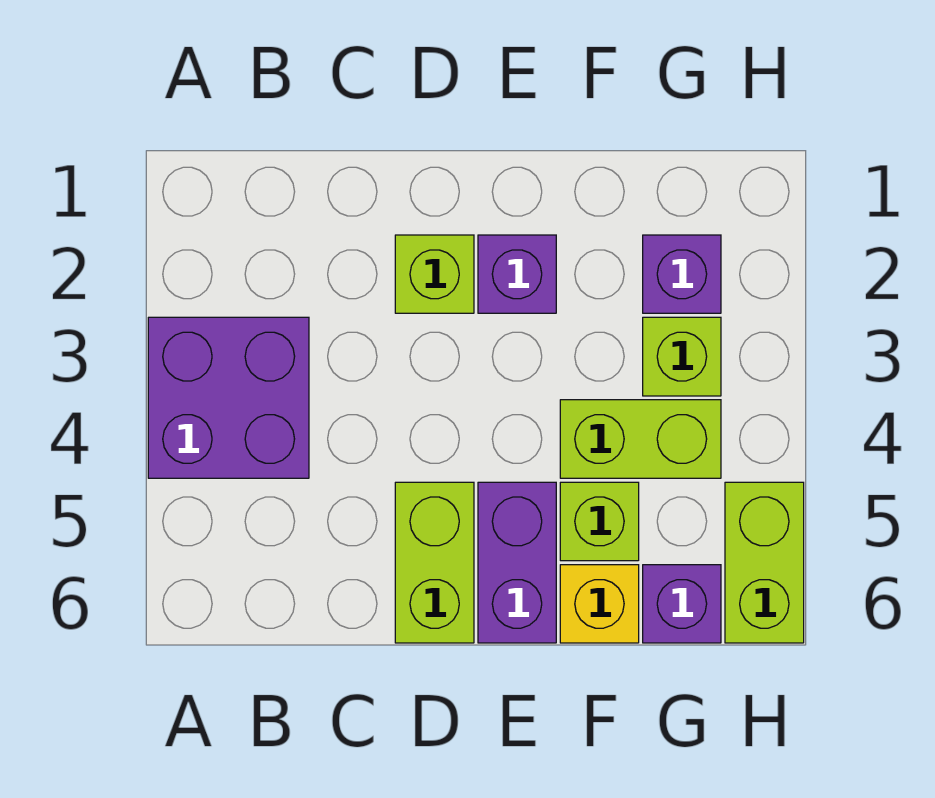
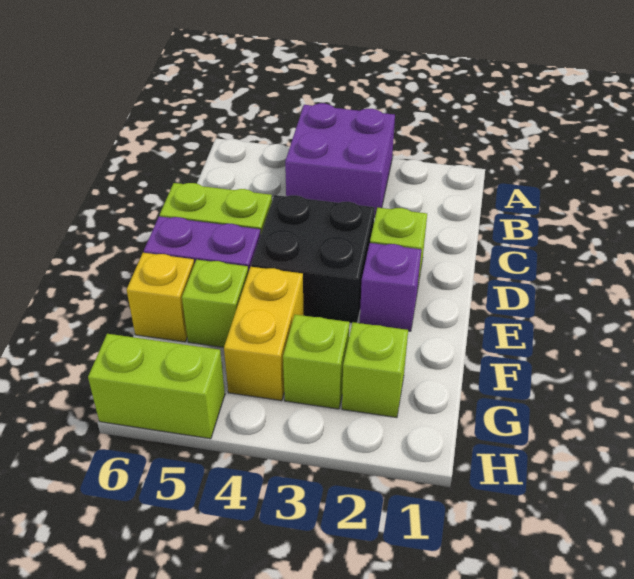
none -> black 2x2 brick [251,195,375,323]
lime 1x2 brick [560,400,721,478] -> yellow 1x2 brick [224,267,303,401]
purple 1x1 brick [643,235,721,313] -> lime 1x1 brick [342,322,408,418]
purple 1x1 brick [643,565,721,643] -> none

